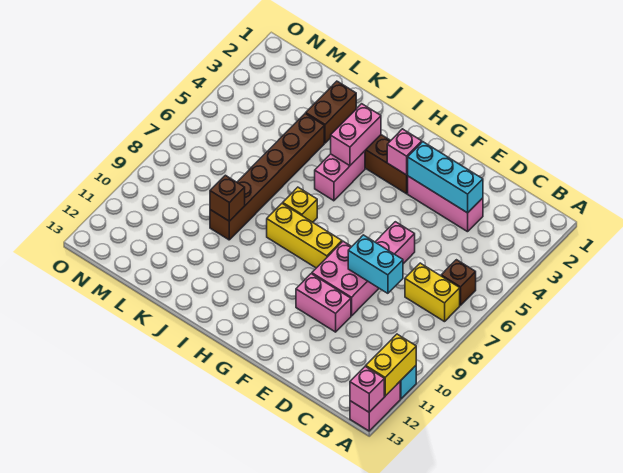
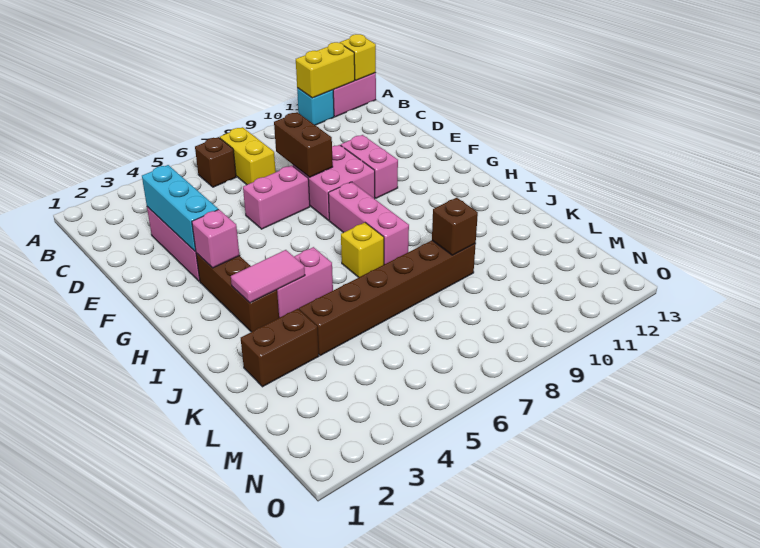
pink 1x1 brick [350,366,384,412] -> yellow 1x1 brick [340,34,376,80]
cyan 1x2 brick [348,235,403,293] -> brown 1x2 brick [274,112,333,177]
yellow 1x3 brick [267,203,342,268] -> pink 1x3 brick [328,182,409,264]
pink 1x2 brick [331,104,381,166] -> pink 1x2 tile [231,250,305,303]

